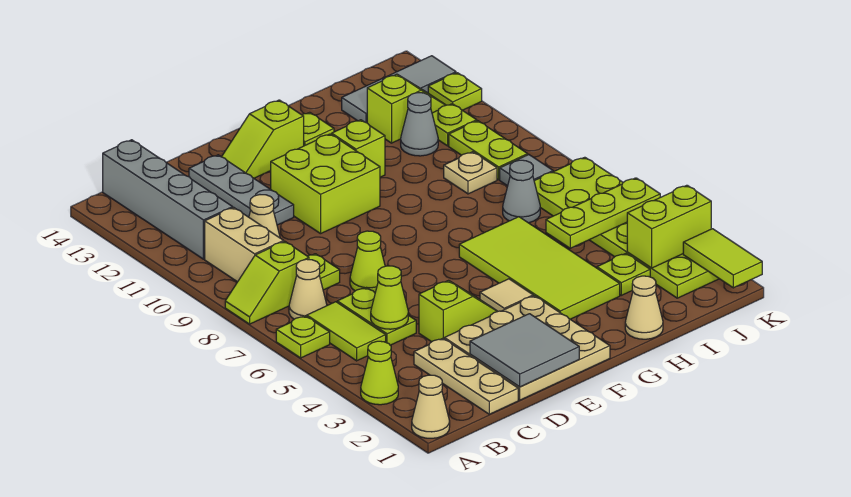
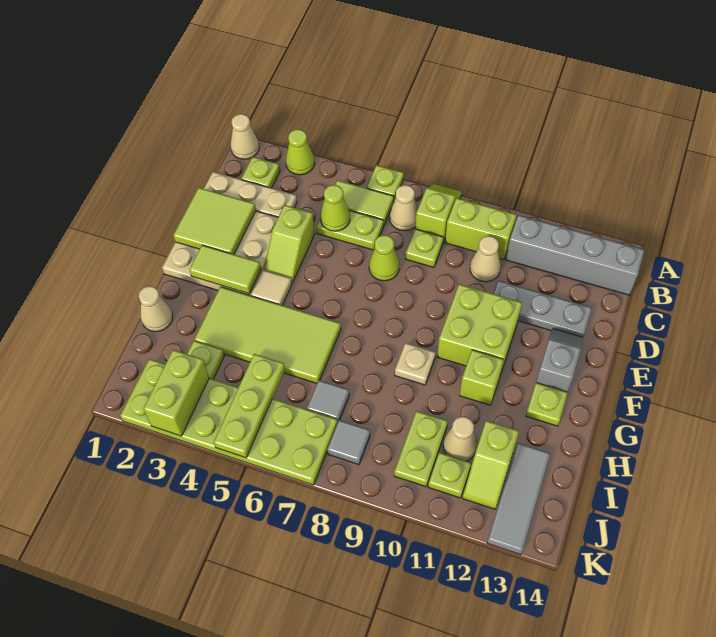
tan 1x2 brick [205,208,284,282] -> lime 1x2 brick [445,198,516,260]
grey 2x2 tile [470,314,579,387] -> lime 2x2 tile [173,188,256,254]
lime 1x2 slope [222,100,304,178] -> grey 1x2 slope [536,329,583,392]
grey 1x1 cone [503,160,540,223] -> grey 1x1 tile [307,380,349,422]
tan 1x1 plate [444,152,497,194] -> tan 1x1 plate moved to [395,343,436,385]
grey 1x1 cone [401,93,438,156] -> tan 1x1 cone [443,417,477,461]
lime 1x2 plate [449,121,528,180] -> lime 1x2 plate turned to [394,411,448,487]
lime 1x2 tile [683,229,762,288] -> lime 1x2 tile moved to [189,245,261,294]
lime 1x1 plate [428,73,482,110] -> lime 1x1 plate moved to [241,157,280,188]

